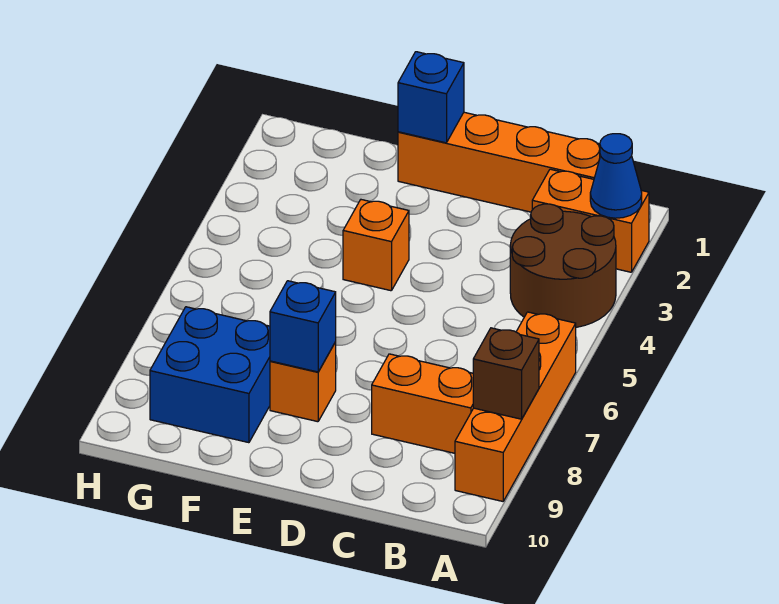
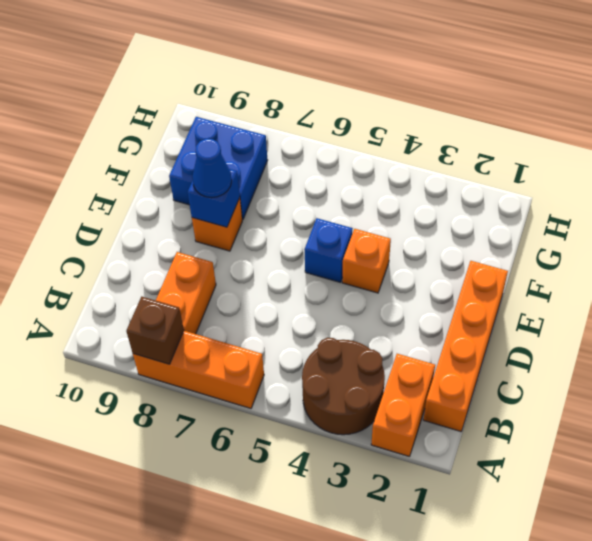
blue 1x1 cone [590,134,642,218] -> blue 1x1 cone moved to [192,139,232,198]
orange 1x4 brick [455,312,576,501] -> orange 1x3 brick [133,331,264,408]
blue 1x1 brick [398,52,464,143] -> blue 1x1 brick moved to [304,218,353,282]

